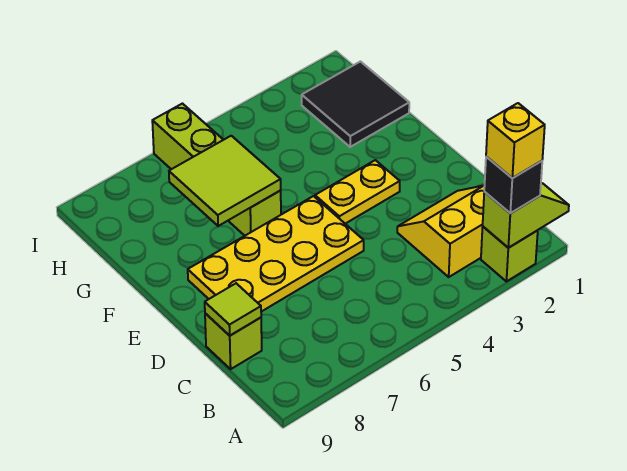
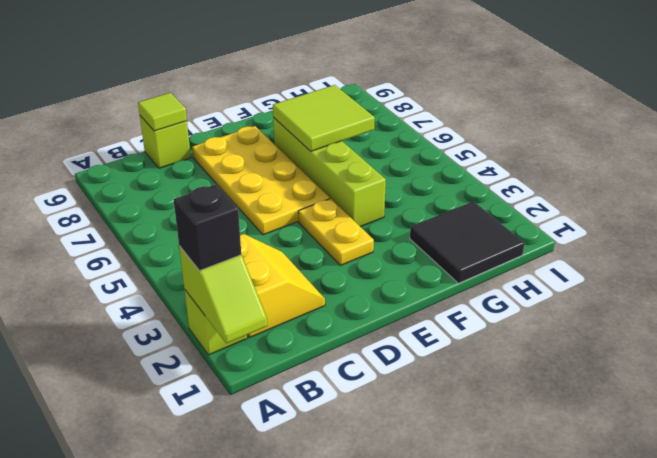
yellow 1x1 brick [486,103,545,178] -> none
lime 1x4 brick [152,104,281,236] -> lime 1x4 brick turned to [273,118,386,227]

